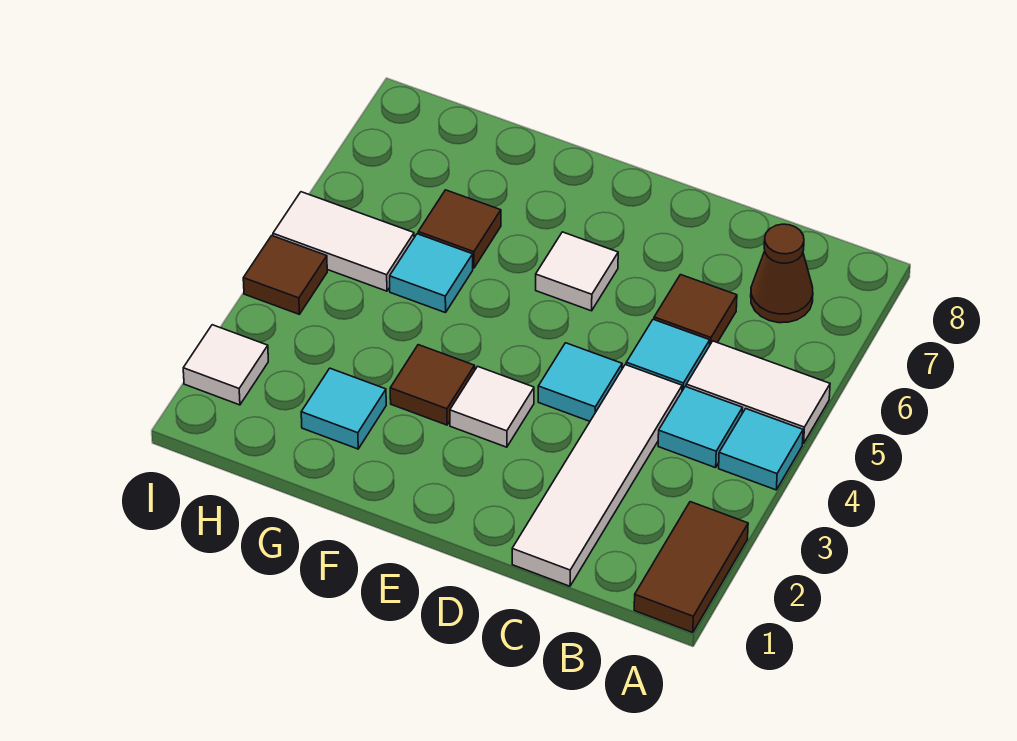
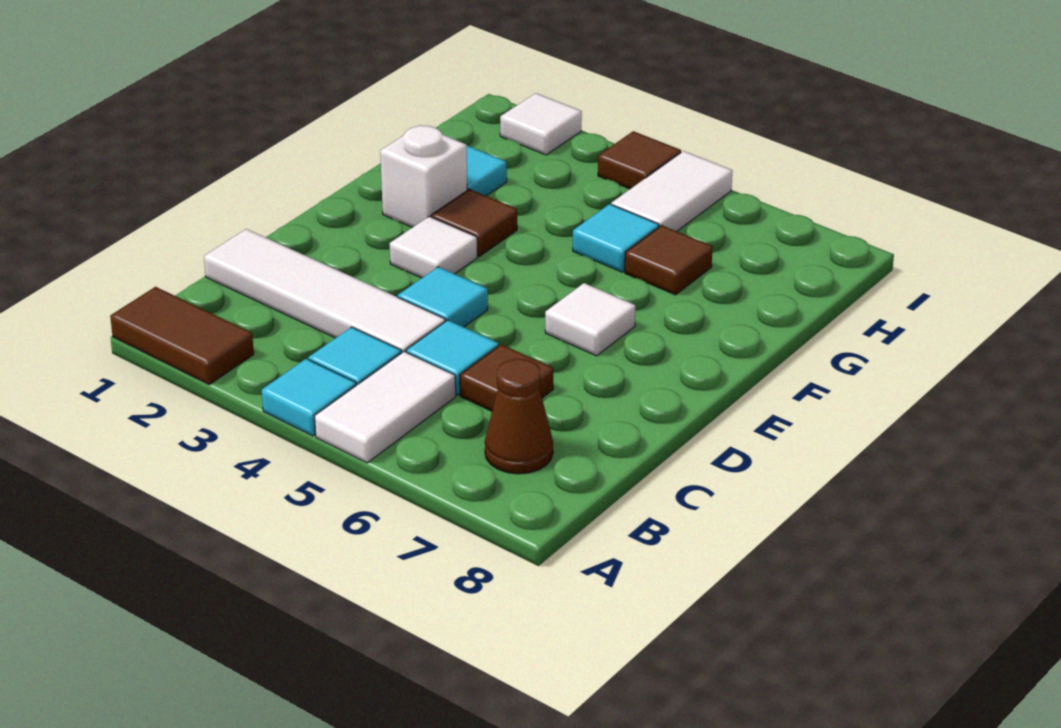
none -> white 1x1 brick [380,125,467,228]

